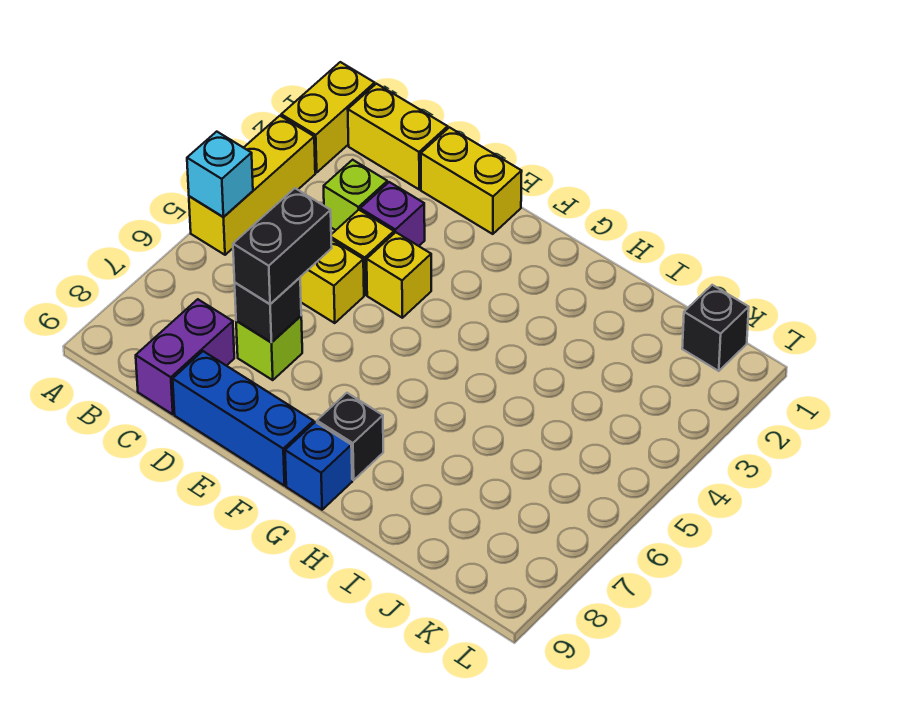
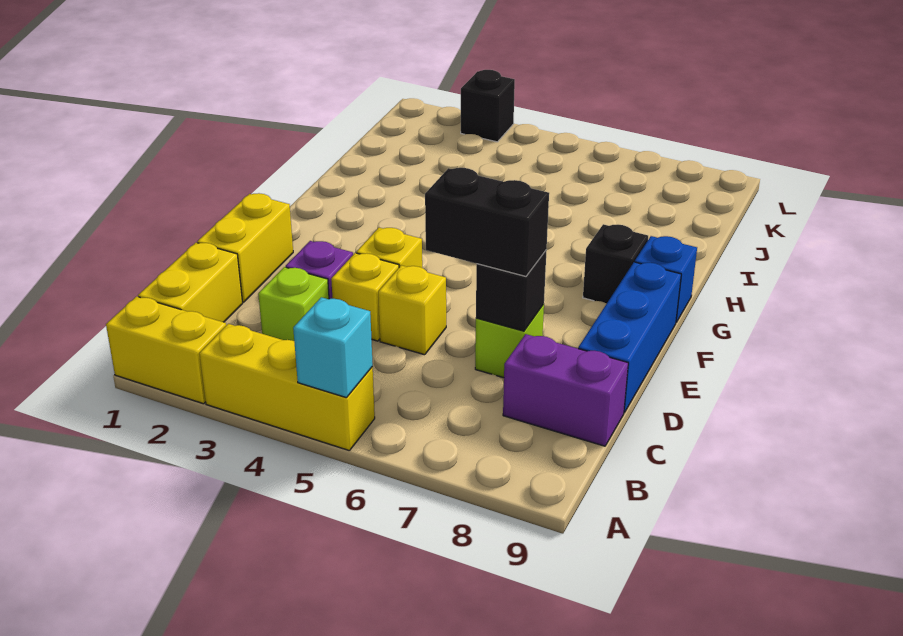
black 1x1 brick [682,285,749,371] -> black 1x1 brick moved to [461,70,515,142]

